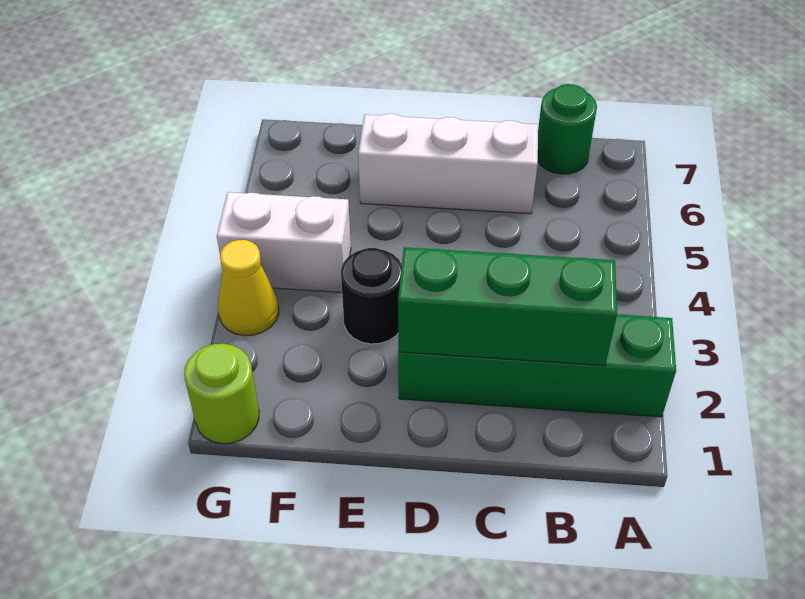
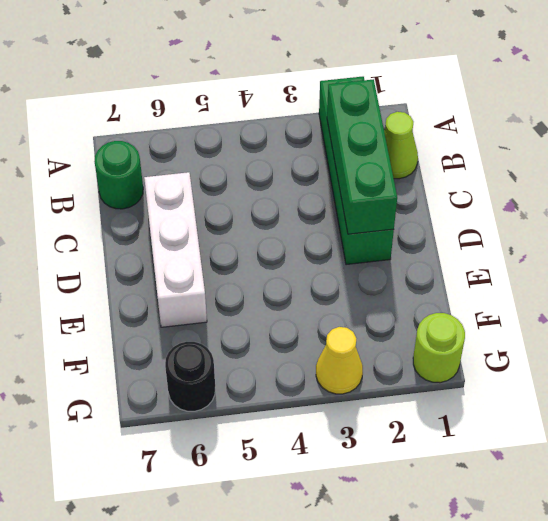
none -> lime 1x1 cone [384,112,418,179]
black 1x1 round brick [341,248,402,344] -> black 1x1 round brick moved to [165,342,215,411]
white 1x2 brick [217,192,351,292] -> none

